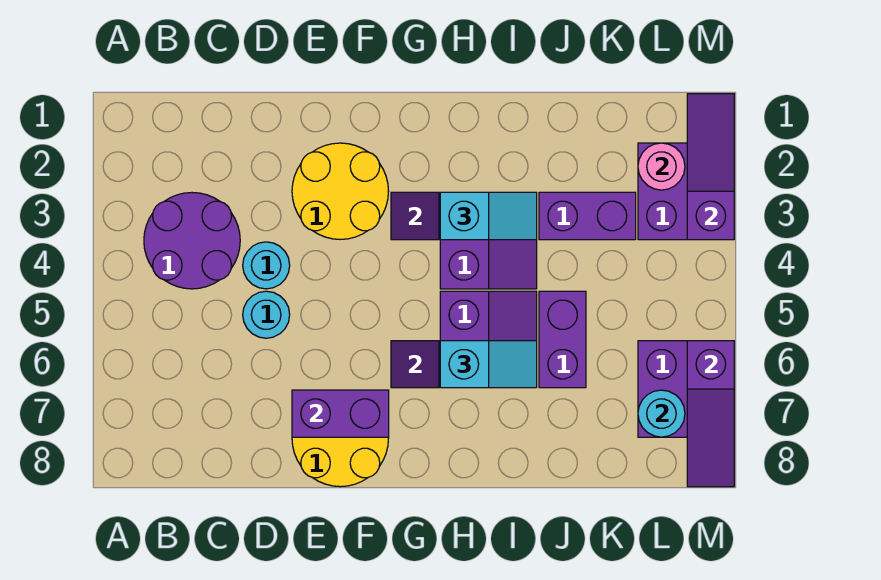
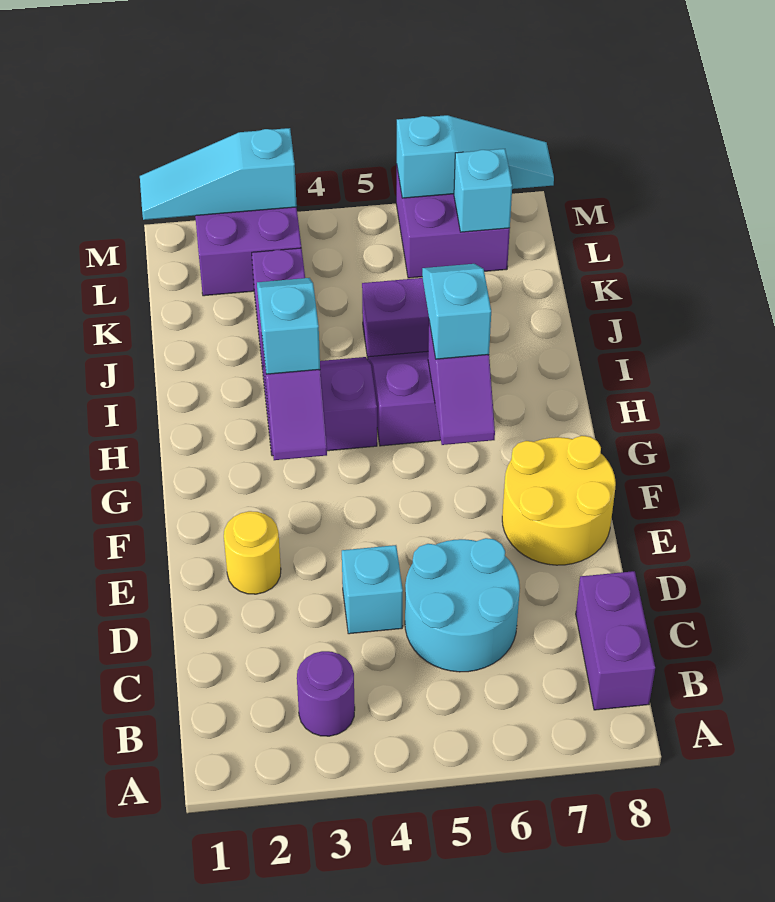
purple 2x2 round brick [144,193,240,289] -> purple 1x1 round brick [297,651,355,736]
cyan 1x1 round brick [243,242,290,289] -> cyan 1x1 brick [342,545,403,634]
cyan 1x1 round brick [243,291,290,338] -> cyan 2x2 round brick [405,538,520,672]
yellow 2x2 round brick [292,143,389,240] -> yellow 1x1 round brick [224,511,281,594]
purple 1x2 brick [292,390,389,437] -> purple 1x2 brick moved to [576,571,655,710]
pink 1x1 round brick [638,143,685,190] -> none
cyan 1x1 round brick [638,390,685,437] -> cyan 1x1 brick [454,149,512,232]
purple 1x3 slope [687,94,734,240] -> cyan 1x3 slope [140,128,297,220]
purple 1x3 slope [687,341,734,487] -> cyan 1x3 slope [397,115,554,198]

